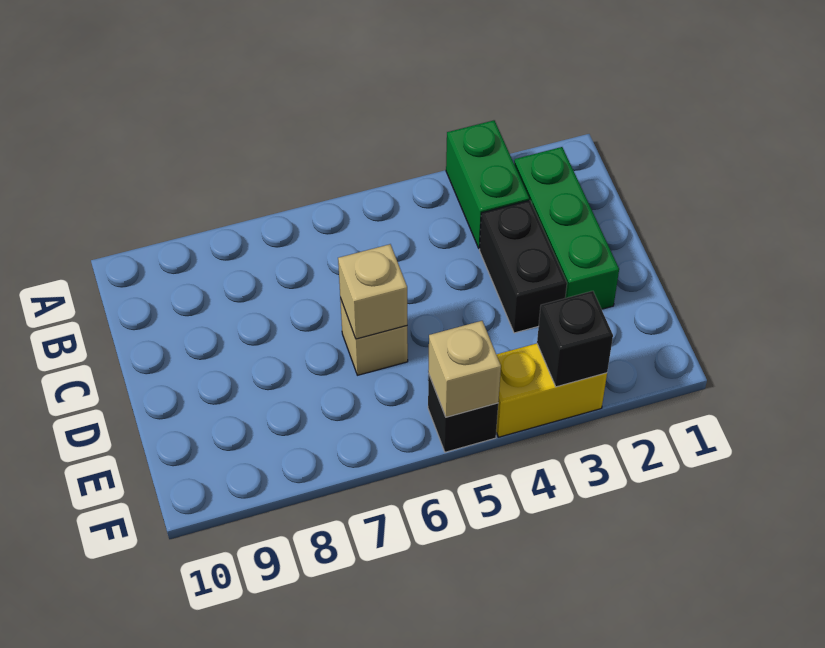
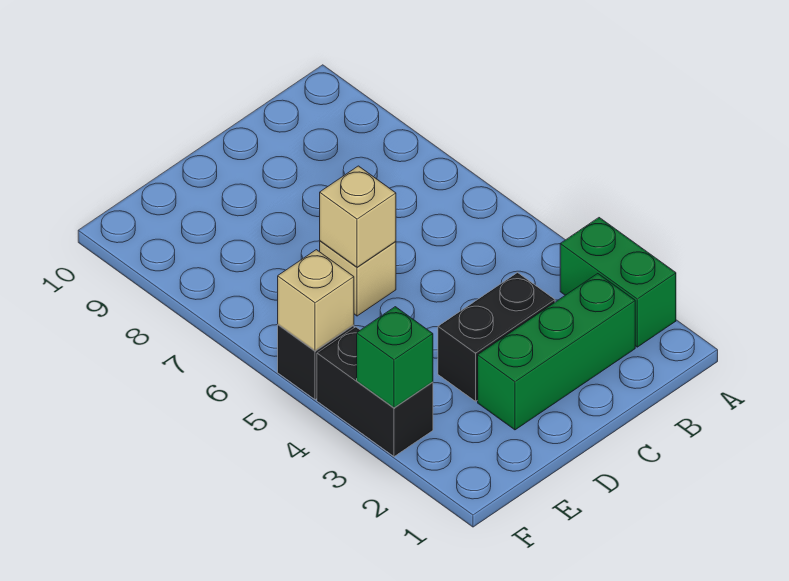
green 1x2 brick [446,120,529,249] -> green 1x2 brick turned to [560,218,676,347]
yellow 1x2 brick [496,343,607,437] -> black 1x2 brick [317,327,433,457]
black 1x1 brick [537,291,613,387] -> green 1x1 brick [357,307,433,408]

